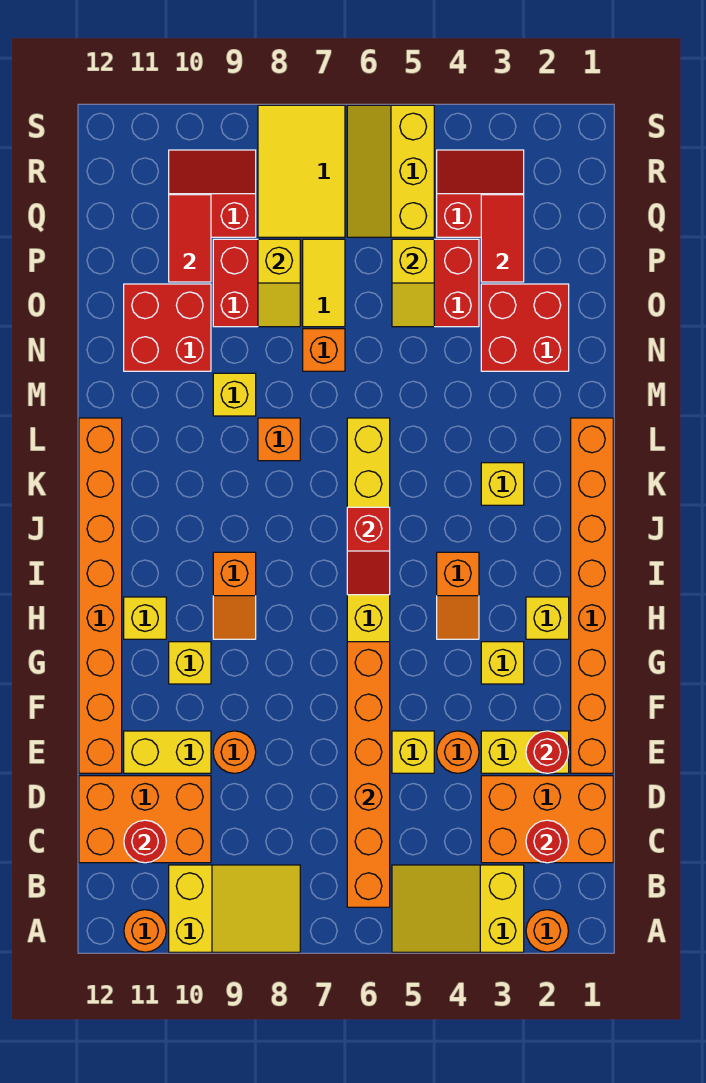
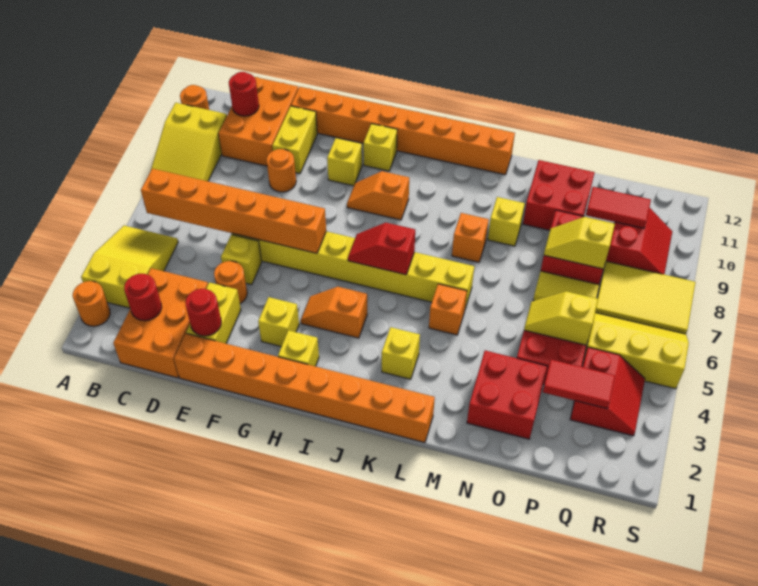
orange 1x1 brick [303,329,345,371] -> orange 1x1 brick moved to [429,284,467,335]

